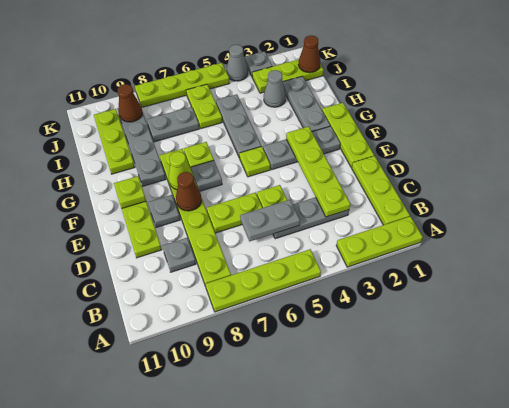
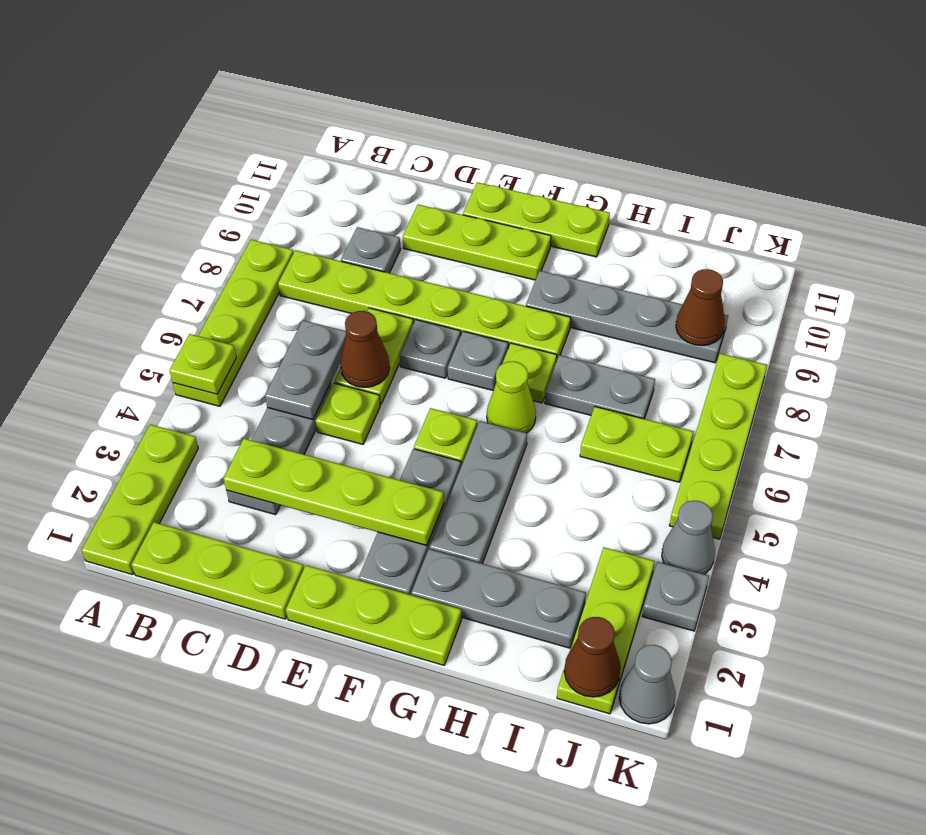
brown 1x1 cone [176,172,202,211] -> brown 1x1 cone moved to [340,311,390,388]
grey 1x1 plate [148,195,180,227] -> grey 1x1 plate moved to [400,320,461,378]
lime 1x1 cone [169,152,193,190] -> lime 1x1 cone moved to [487,361,536,433]
lime 1x1 plate [114,176,146,209] -> lime 1x1 plate moved to [169,334,236,394]
grey 1x3 plate [216,94,261,158] -> grey 1x3 plate turned to [430,421,527,564]
lime 1x3 plate [94,109,135,174] -> lime 1x3 plate moved to [463,182,610,257]
grey 1x1 cone [264,70,286,107] -> grey 1x1 cone moved to [619,645,676,724]
grey 1x2 plate [147,107,199,142] -> grey 1x2 plate turned to [545,355,655,419]

